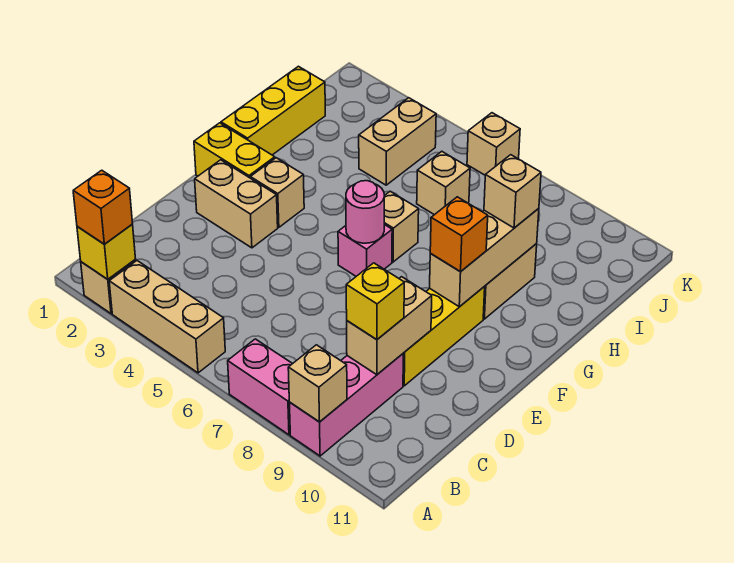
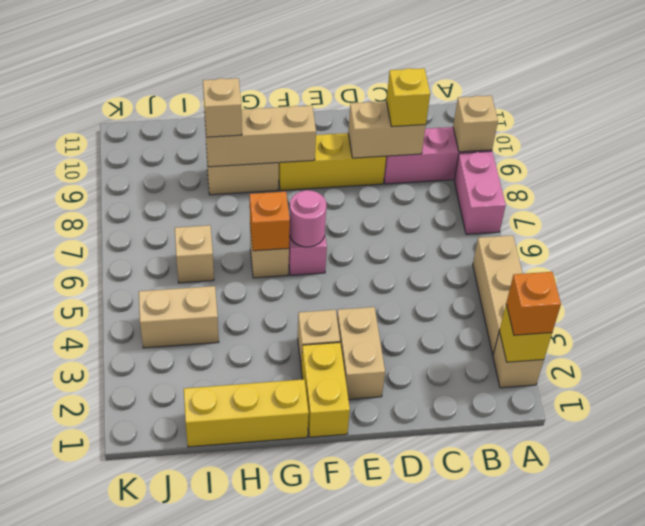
orange 1x1 brick [430,197,488,272] -> orange 1x1 brick moved to [250,192,290,251]
tan 1x1 brick [467,113,520,175] -> none

